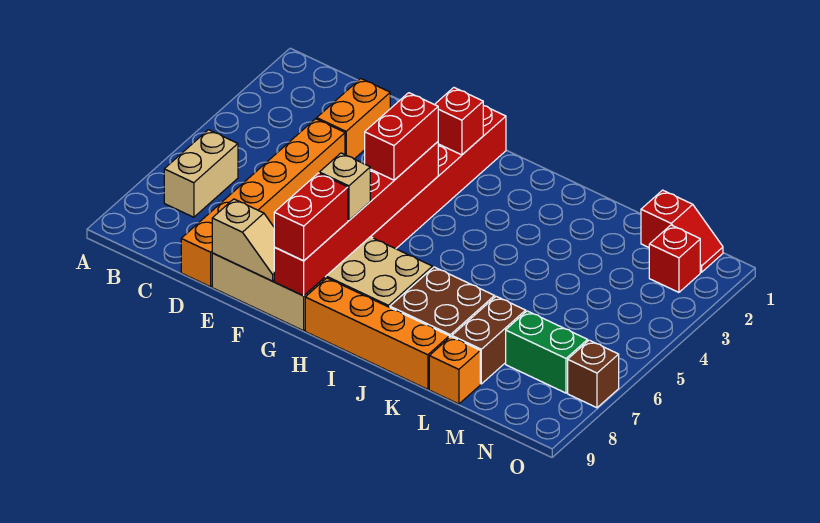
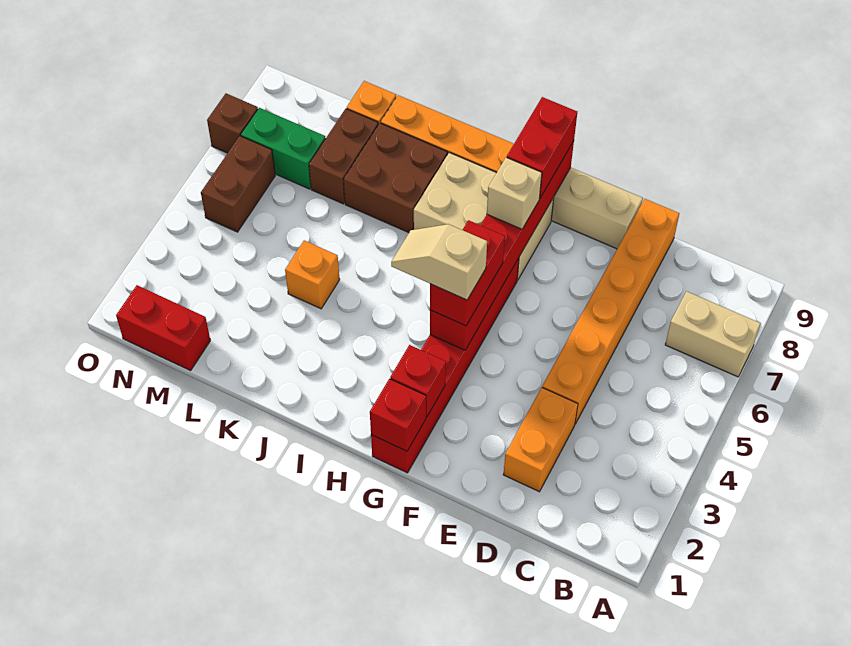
tan 1x2 brick [164,130,238,217] -> tan 1x2 brick turned to [665,291,761,377]
tan 1x2 slope [212,199,274,281] -> tan 1x2 slope moved to [391,224,487,300]
none -> orange 1x1 brick [285,240,340,309]
red 1x2 slope [641,190,723,272] -> red 1x2 brick [116,285,210,371]
red 1x1 brick [649,225,700,292] -> red 1x1 brick moved to [370,379,426,451]
none -> brown 1x2 brick [201,136,275,232]

